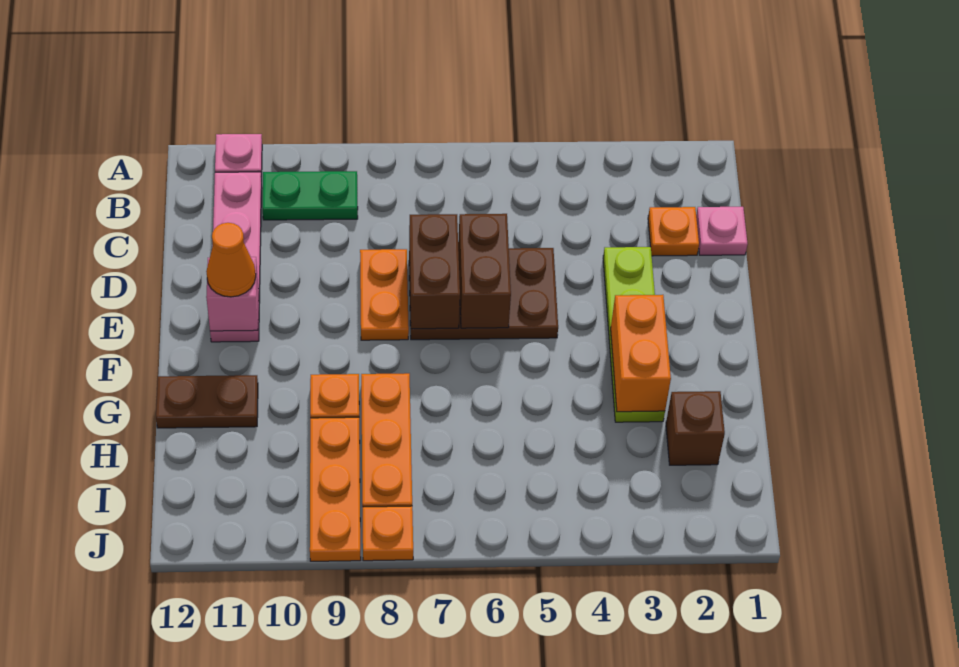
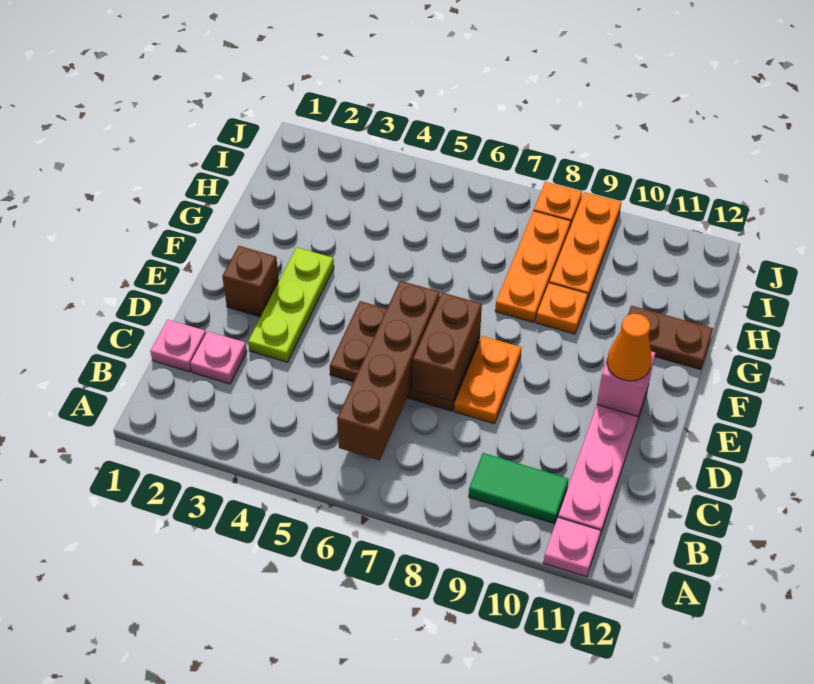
green 1x2 plate [263,171,358,220] -> green 1x2 tile [469,453,569,524]
orange 1x1 plate [648,207,699,256] -> pink 1x1 plate [190,331,247,384]
lime 1x4 plate [603,247,665,422] -> lime 1x3 plate [248,247,334,362]
brown 1x2 brick [458,214,511,328] -> brown 1x4 brick [337,281,440,460]
orange 1x2 brick [611,295,671,412] -> none
brown 1x1 brick [666,391,725,465] -> brown 1x1 brick moved to [222,246,279,317]

